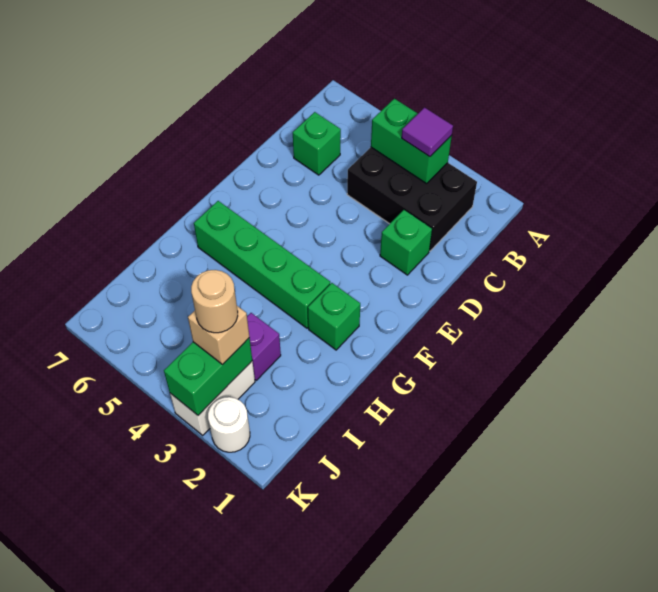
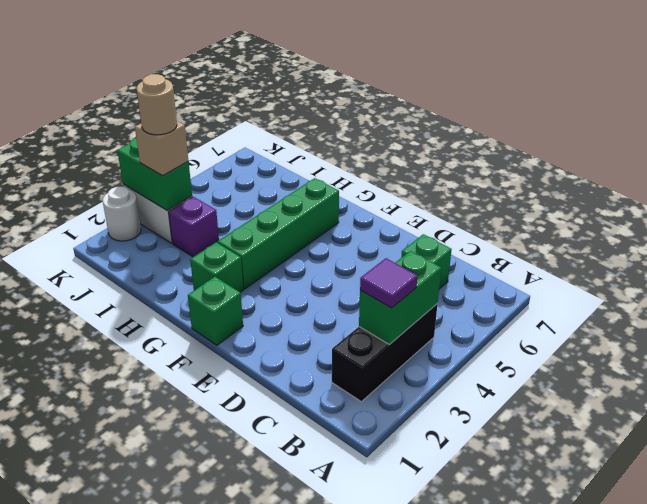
black 2x3 brick [347,147,477,251] -> black 1x3 brick [332,304,438,402]
green 1x1 brick [380,210,432,275] -> green 1x1 brick moved to [188,277,243,345]

